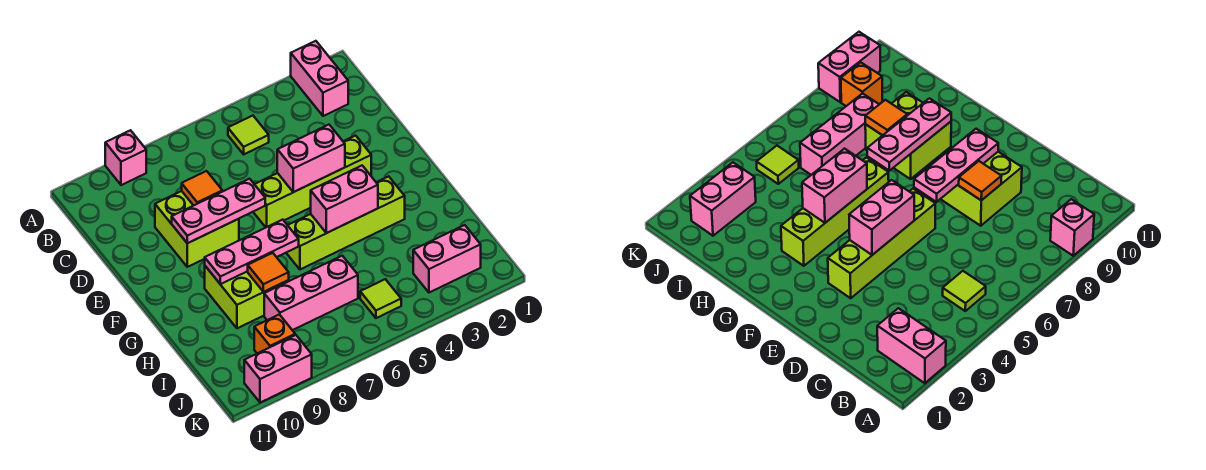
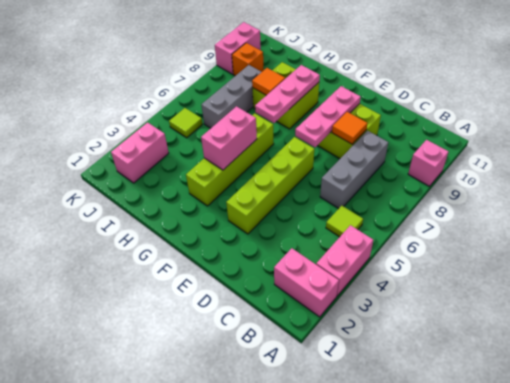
none -> grey 1x3 brick [320,131,388,209]
pink 1x2 brick [277,125,345,192] -> pink 1x2 brick moved to [316,225,373,296]
pink 1x3 brick [264,256,358,330] -> grey 1x3 brick [201,65,261,128]

